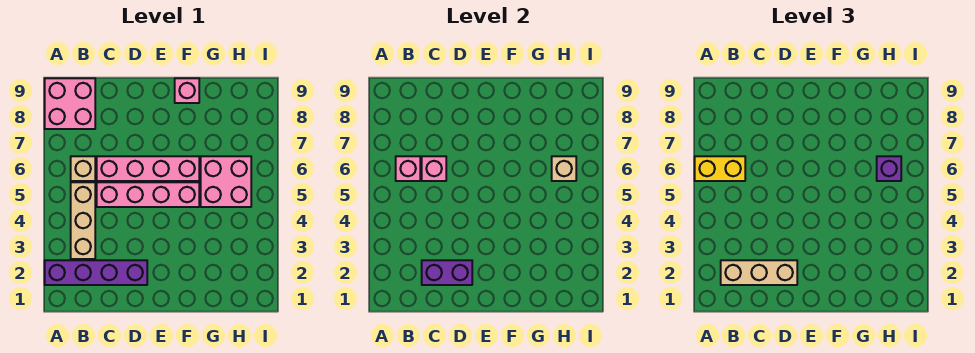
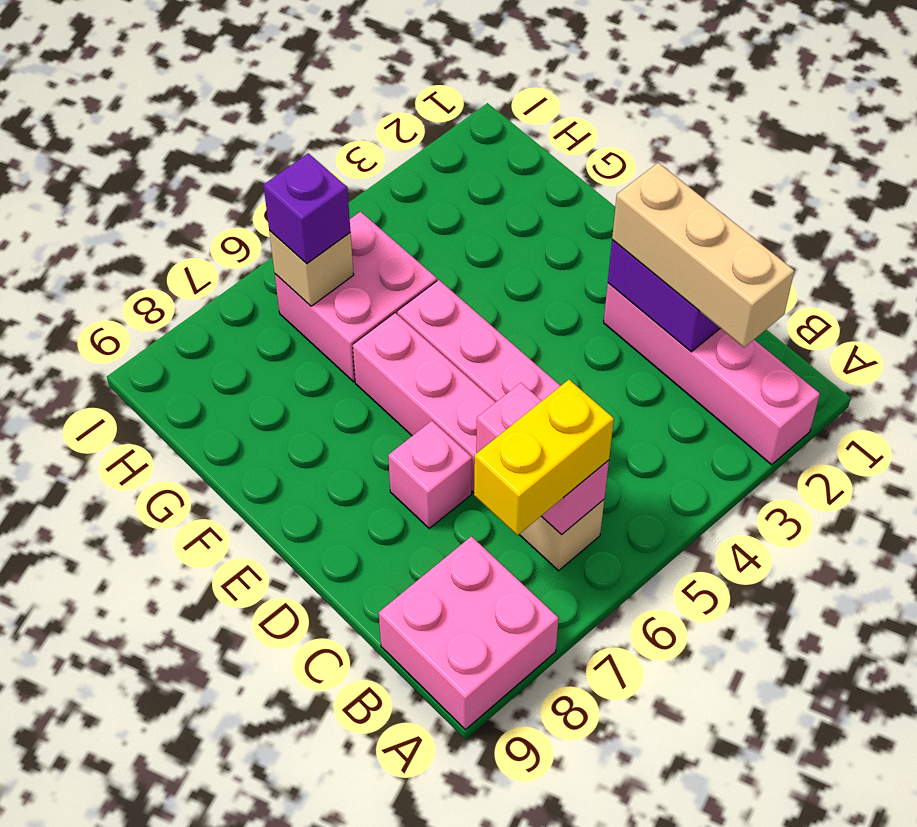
purple 1x4 brick [45,260,147,285] -> pink 1x4 brick [604,283,820,465]
yellow 1x2 brick [695,156,745,181] -> yellow 1x2 brick turned to [474,380,614,535]
tan 1x3 brick [71,182,95,259] -> none
pink 1x1 brick [175,78,199,103] -> pink 1x1 brick moved to [388,421,472,528]

